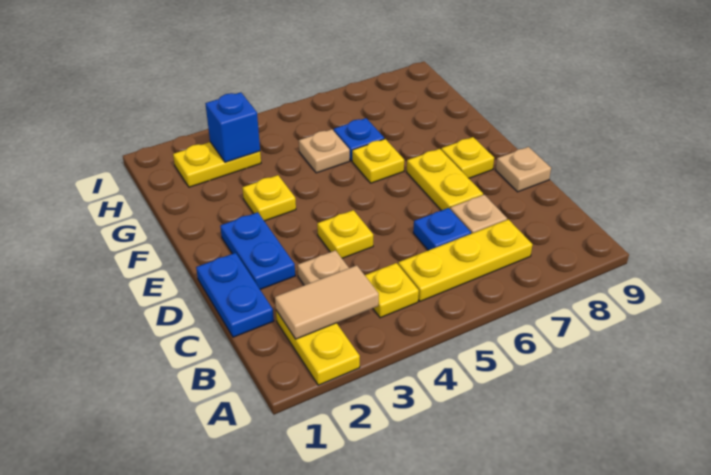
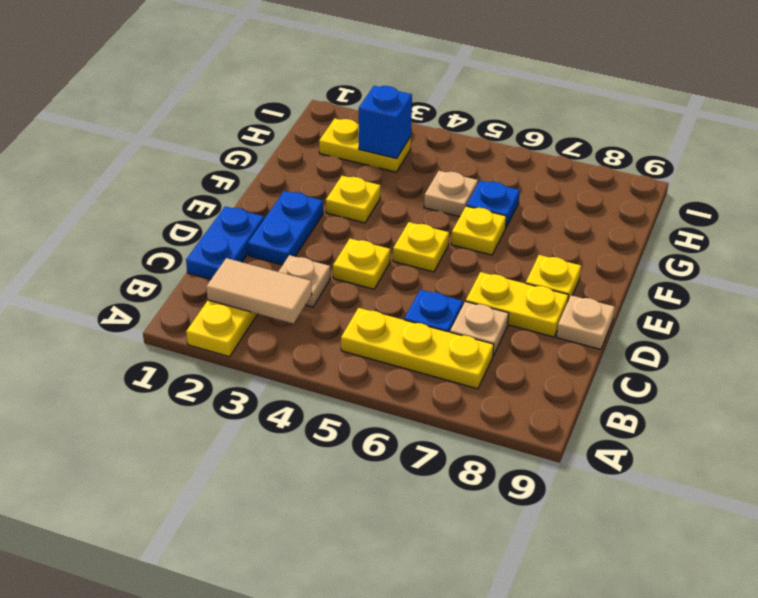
yellow 1x1 plate [365,263,419,318] -> yellow 1x1 plate moved to [393,222,449,272]
yellow 1x2 plate [407,149,483,211] -> yellow 1x2 plate turned to [466,272,568,337]

